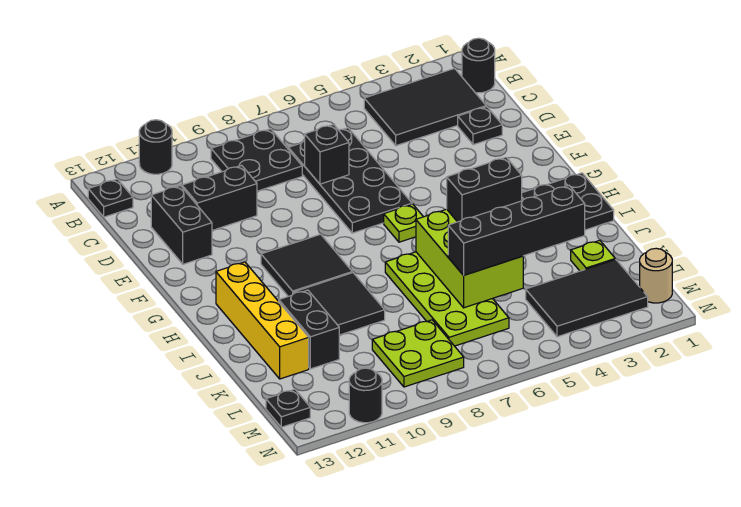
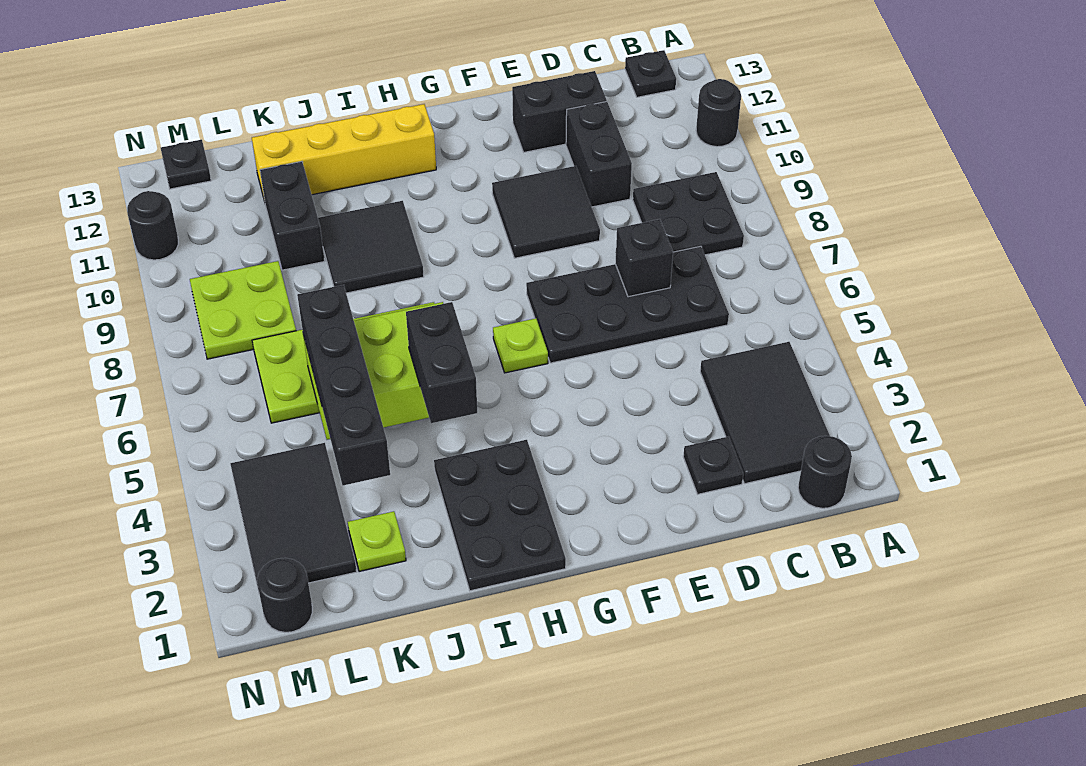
black 2x2 tile [261,234,352,296] -> black 2x2 tile moved to [492,166,600,258]
black 1x2 brick [279,290,339,369] -> black 1x2 brick turned to [260,161,325,270]
tan 1x1 round brick [640,248,672,303] -> black 1x1 round brick [257,558,312,632]

